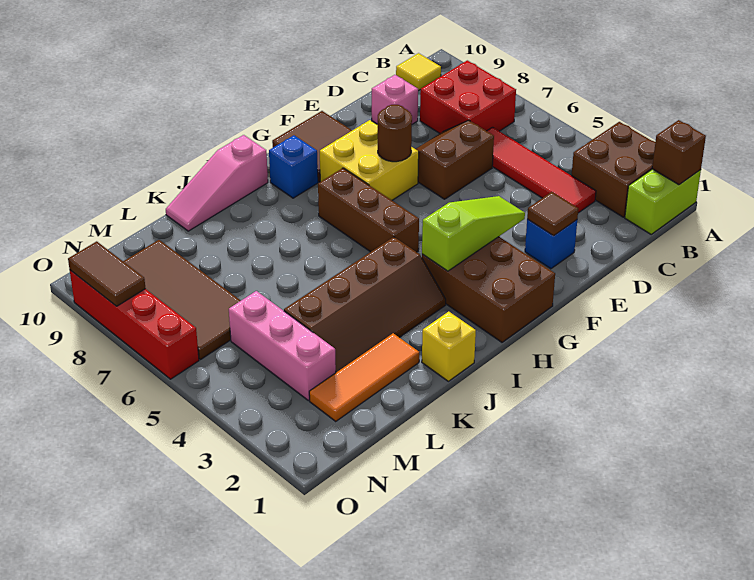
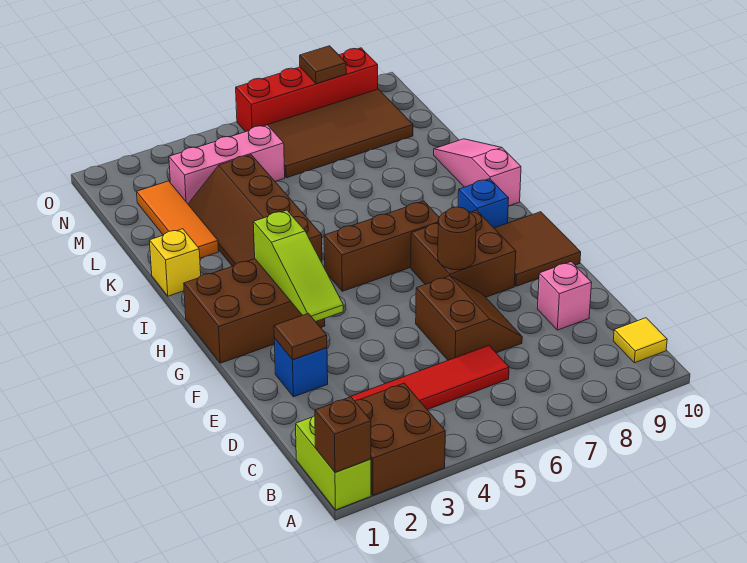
red 2x2 brick [420,60,516,134] -> none
yellow 2x2 brick [320,120,419,200] -> brown 2x2 brick [411,210,516,297]
brown 1x2 tile [68,241,146,306] -> brown 1x1 tile [300,46,346,84]

